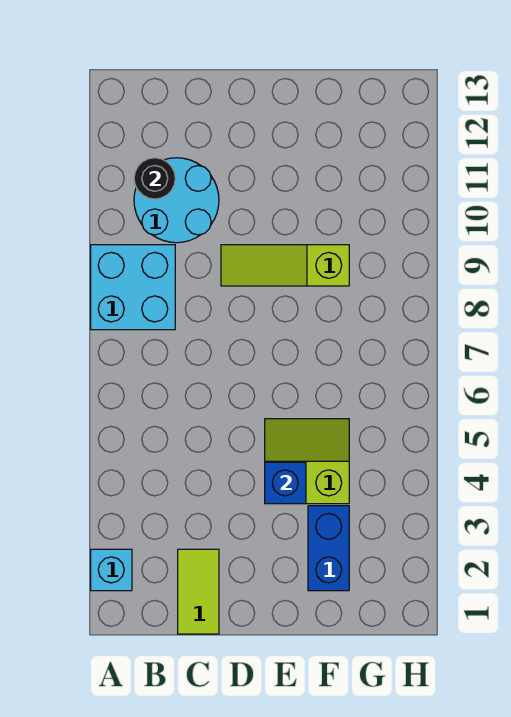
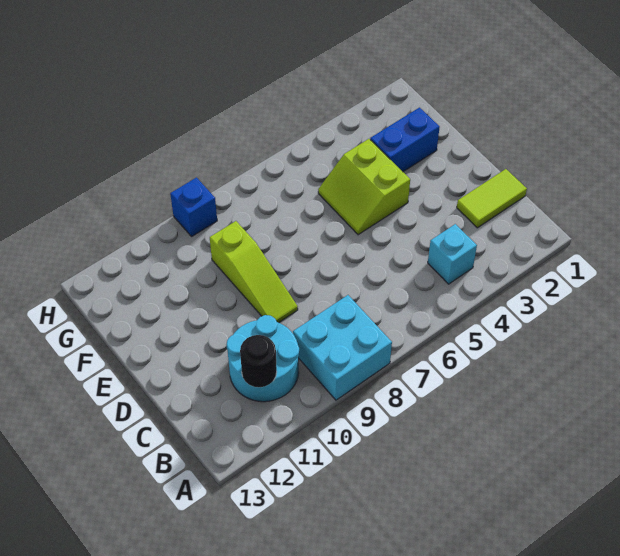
cyan 1x1 brick [91,549,132,591] -> cyan 1x1 brick moved to [428,224,477,284]
blue 1x1 brick [265,462,306,504] -> blue 1x1 brick moved to [170,178,217,236]

